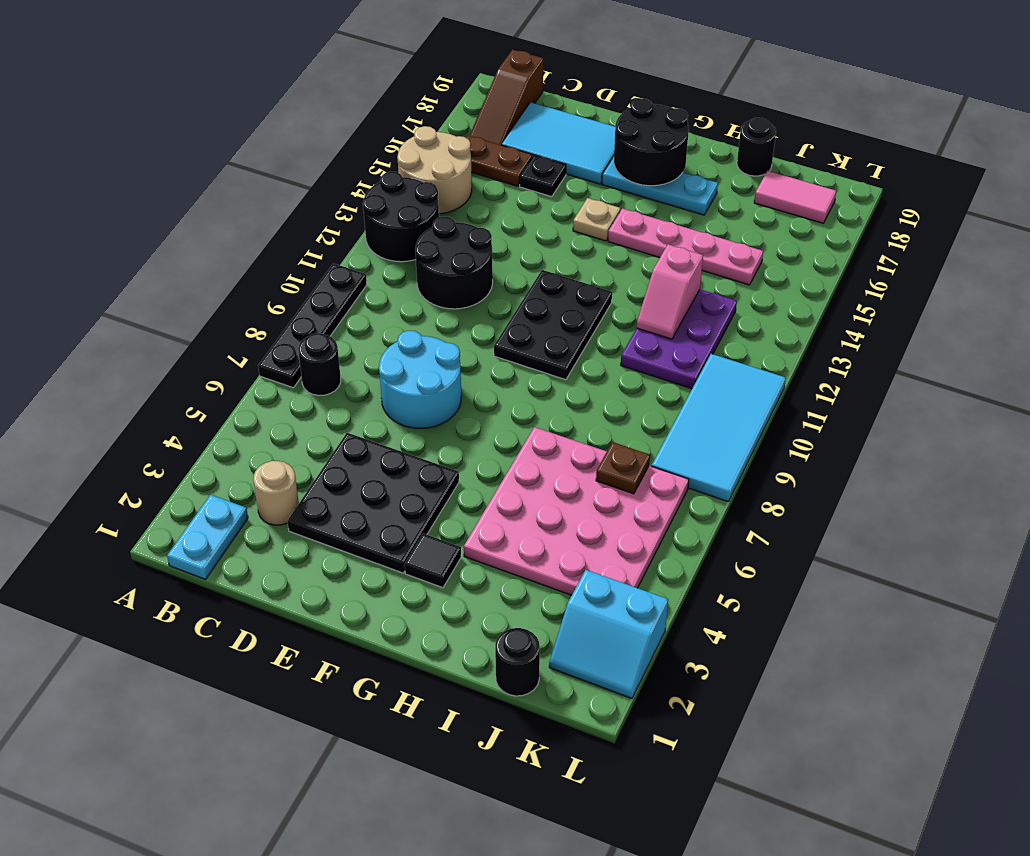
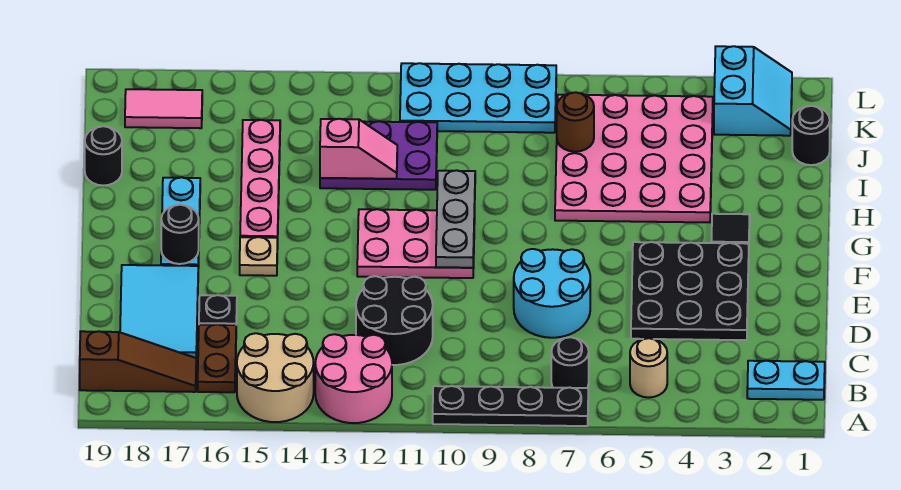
black 2x2 round brick [363,172,439,262] -> pink 2x2 round brick [315,334,392,423]
tan 1x1 round brick [253,461,299,525] -> tan 1x1 round brick moved to [630,338,667,398]
black 2x3 plate [494,270,612,380] -> pink 2x3 plate [357,209,475,278]
none -> grey 1x3 plate [436,170,475,268]
black 2x2 round brick [614,98,689,186] -> black 1x1 round brick [161,205,199,264]
brown 1x1 plate [596,442,650,494] -> brown 1x1 round brick [557,92,594,152]
pink 1x2 tile [754,171,836,223] -> pink 1x2 tile turned to [125,89,202,128]
cyan 2x4 tile [652,354,786,502] -> cyan 2x4 plate [400,63,556,133]

